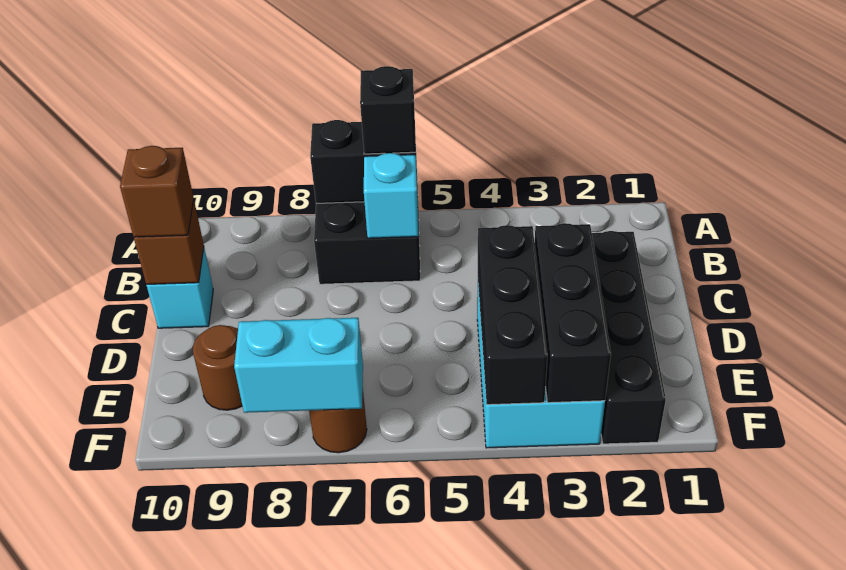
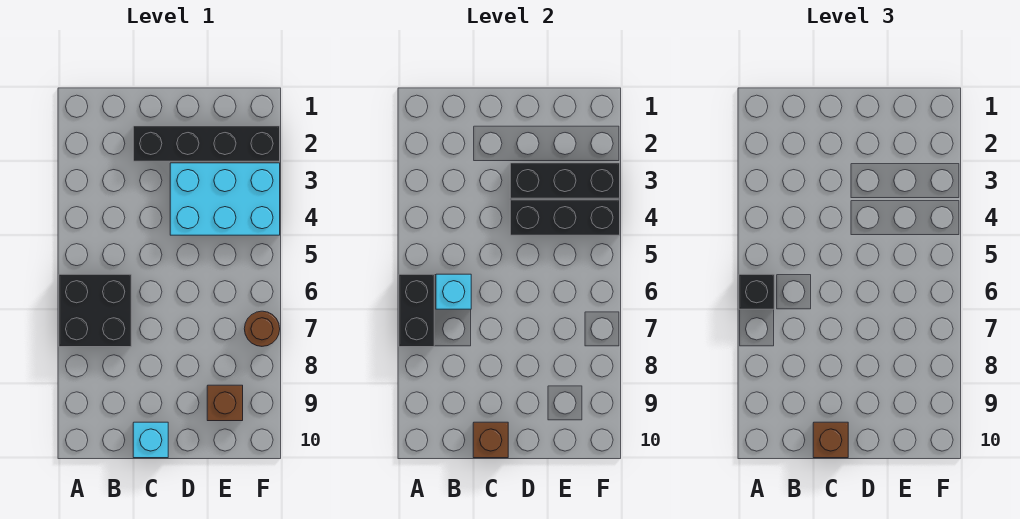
brown 1x1 round brick [193,325,242,410] -> brown 1x1 brick [207,385,243,421]
cyan 1x2 brick [234,318,363,413] -> none

